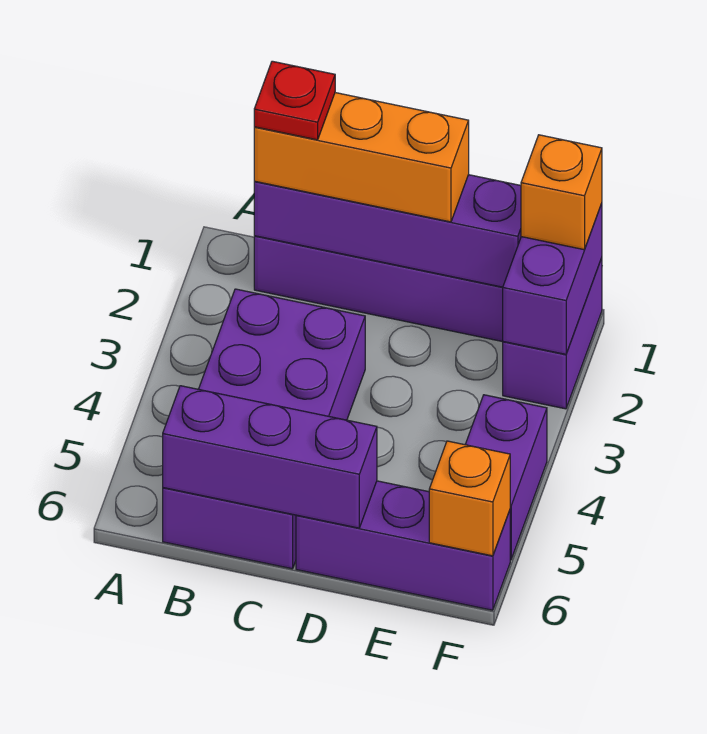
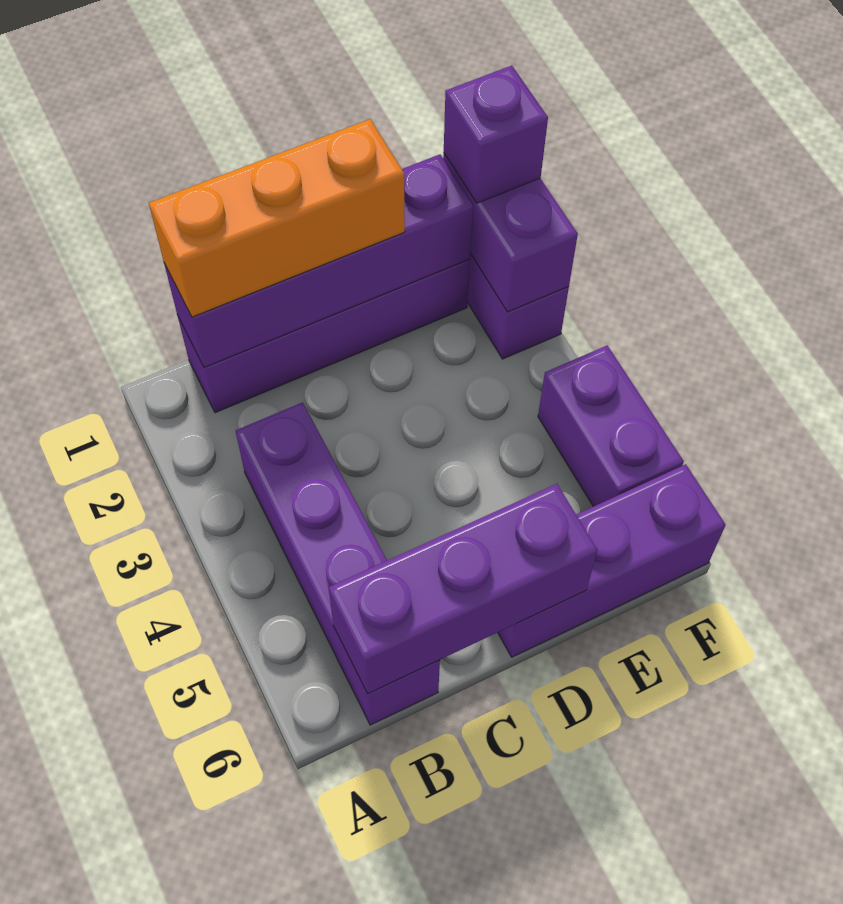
red 1x1 plate [254,61,335,140] -> none
purple 2x4 brick [163,289,365,569] -> purple 1x4 brick [236,402,440,725]
orange 1x1 brick [521,135,602,250] -> purple 1x1 brick [444,66,548,203]
orange 1x1 brick [429,441,510,556] -> none

